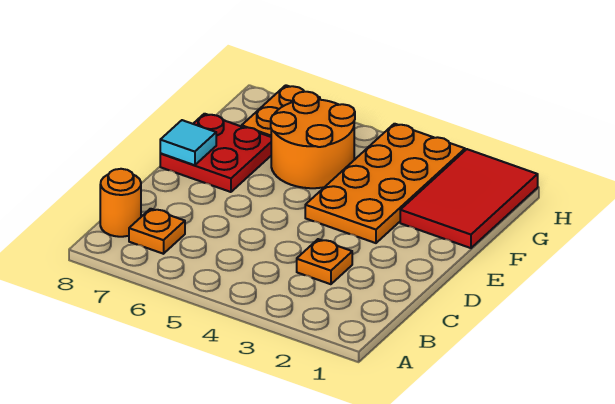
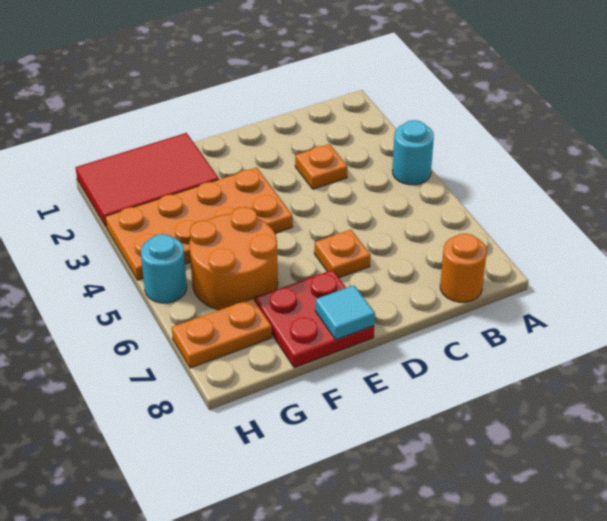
none -> cyan 1x1 round brick [392,120,434,185]
orange 1x1 plate [129,209,185,254] -> orange 1x1 plate moved to [314,230,371,278]
none -> cyan 1x1 round brick [141,234,187,303]

